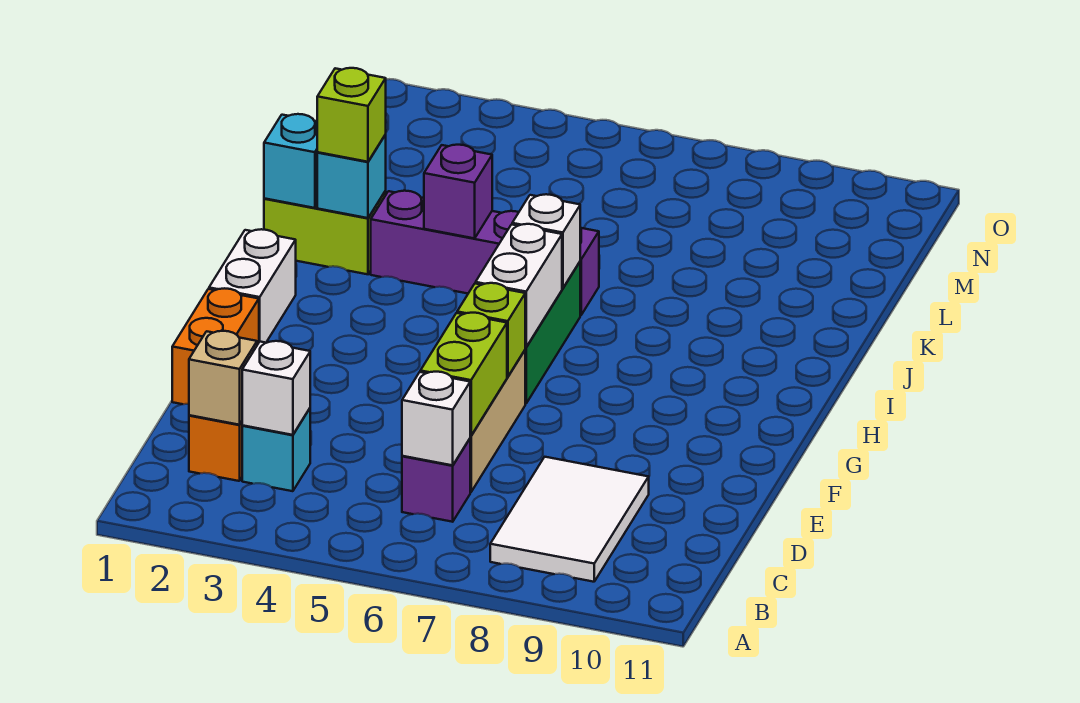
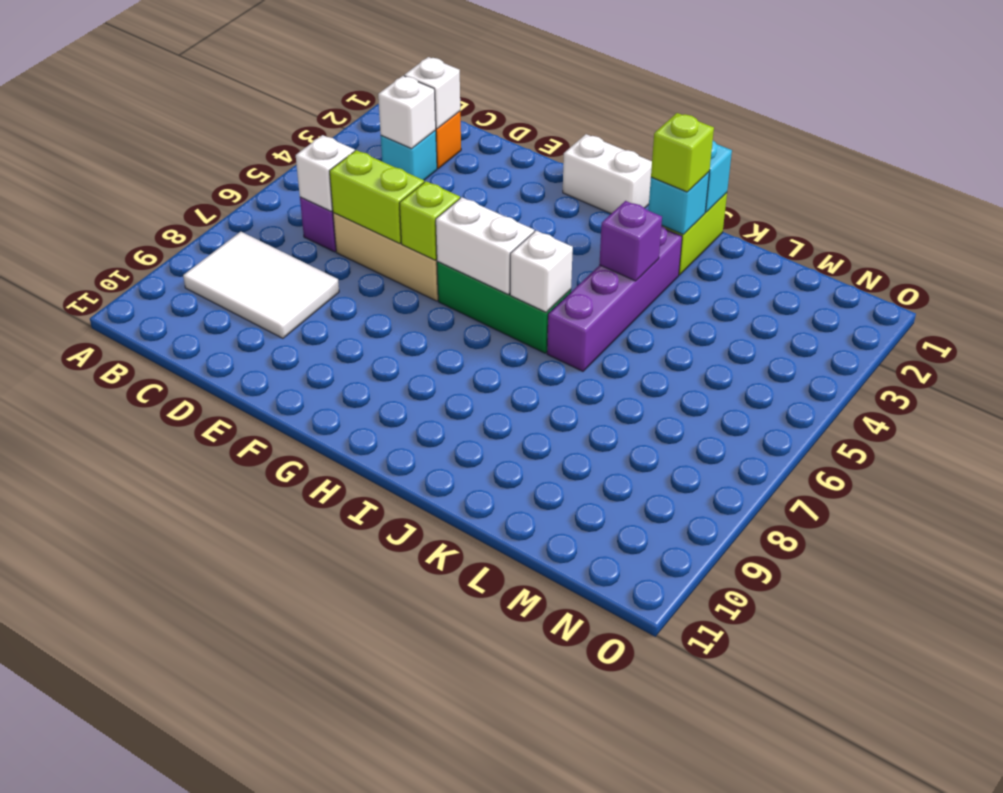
tan 1x1 brick [189,331,257,425] -> white 1x1 brick [404,57,460,129]
orange 1x2 brick [172,288,259,404] -> none

